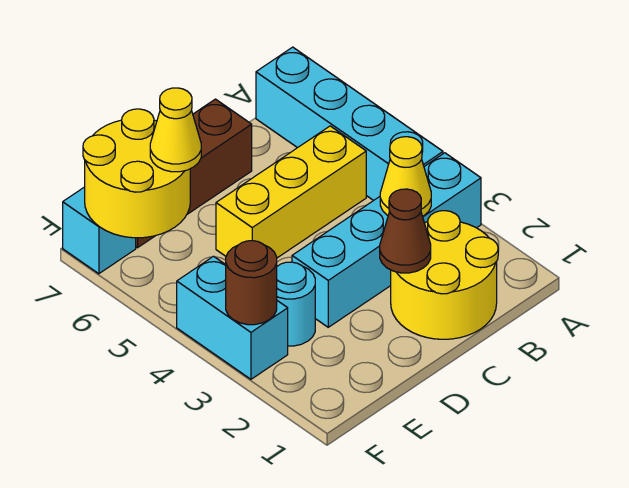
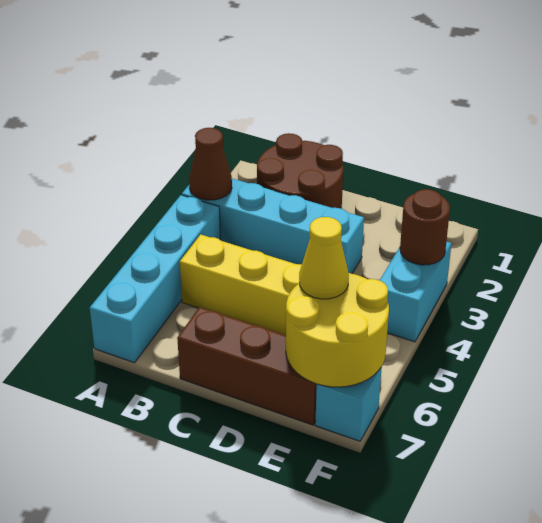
yellow 2x2 round brick [391,211,498,339] -> brown 2x2 round brick [257,133,343,209]
yellow 1x1 cone [380,137,431,216] -> none
brown 1x1 cone [380,189,431,273] -> brown 1x1 cone moved to [189,128,232,200]
cyan 1x1 round brick [277,262,315,346] -> none

